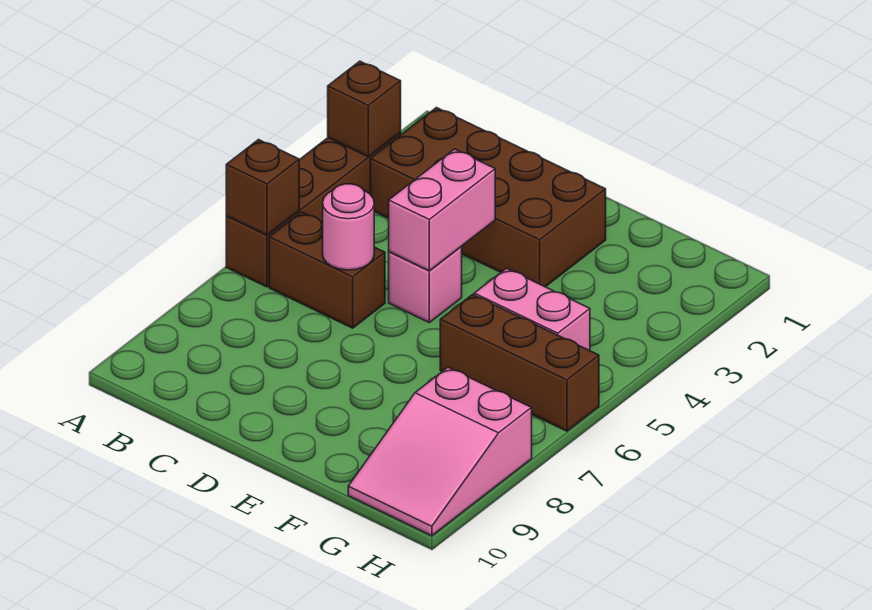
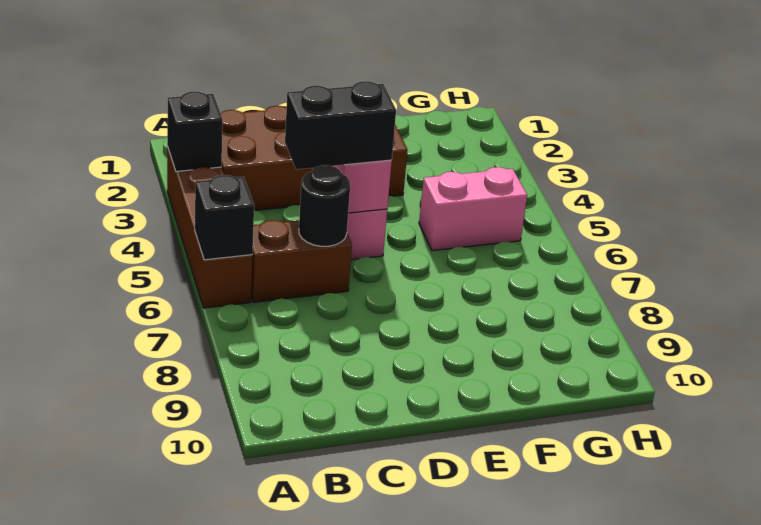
brown 1x1 brick [328,61,401,157] -> black 1x1 brick [167,91,223,171]
brown 1x1 brick [226,140,299,235] -> black 1x1 brick [195,175,254,260]
none -> black 1x2 brick [285,81,396,169]
pink 1x1 round brick [323,184,374,270] -> black 1x1 round brick [299,165,350,246]
brown 1x3 brick [440,294,599,431] -> none
pink 2x3 slope [348,367,532,536] -> none

